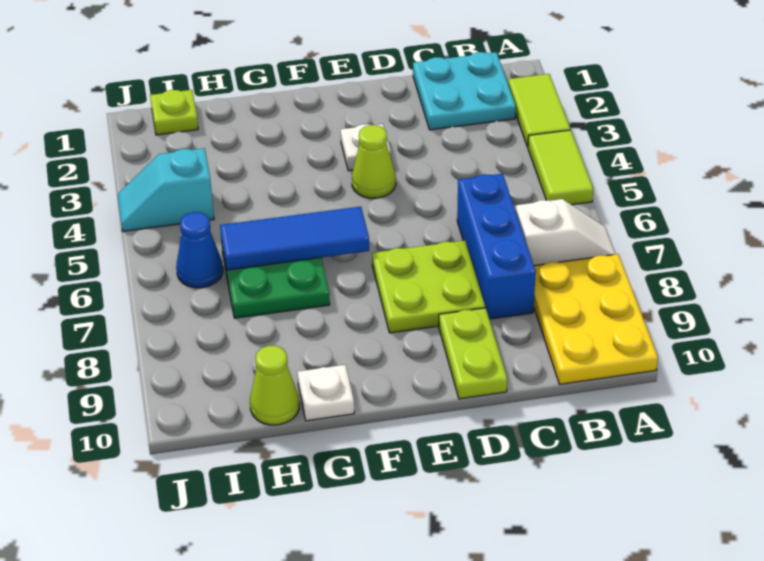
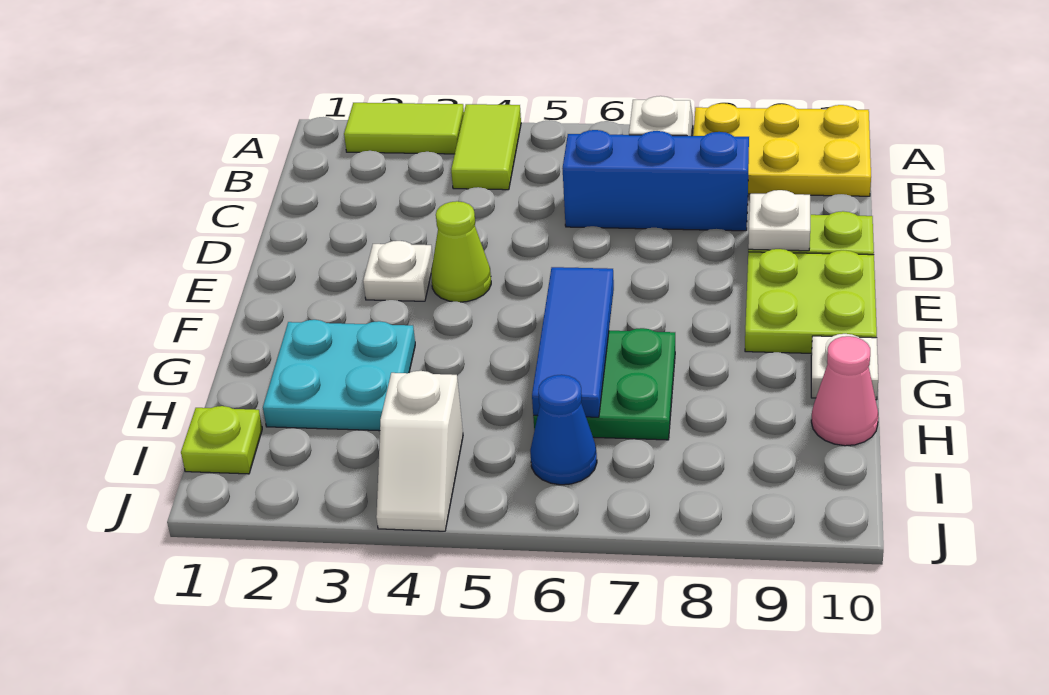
lime 1x2 tile [528,130,593,205] -> lime 1x2 tile turned to [451,104,521,190]
cyan 2x2 plate [413,52,516,130] -> cyan 2x2 plate moved to [263,320,415,431]
lime 2x2 plate [372,240,485,333] -> lime 2x2 plate moved to [745,249,877,353]
none -> white 1x1 plate [748,190,810,251]
lime 1x1 cone [250,346,299,425] -> pink 1x1 cone [811,336,878,446]
cyan 1x2 slope [118,148,214,231] -> white 1x2 slope [376,371,463,531]

